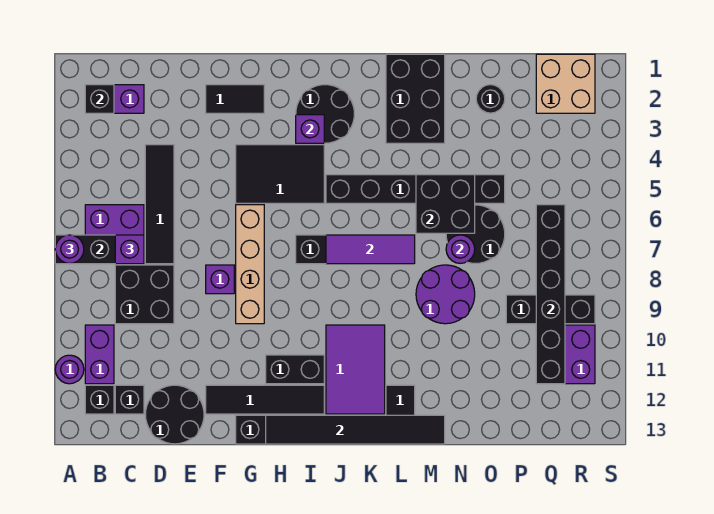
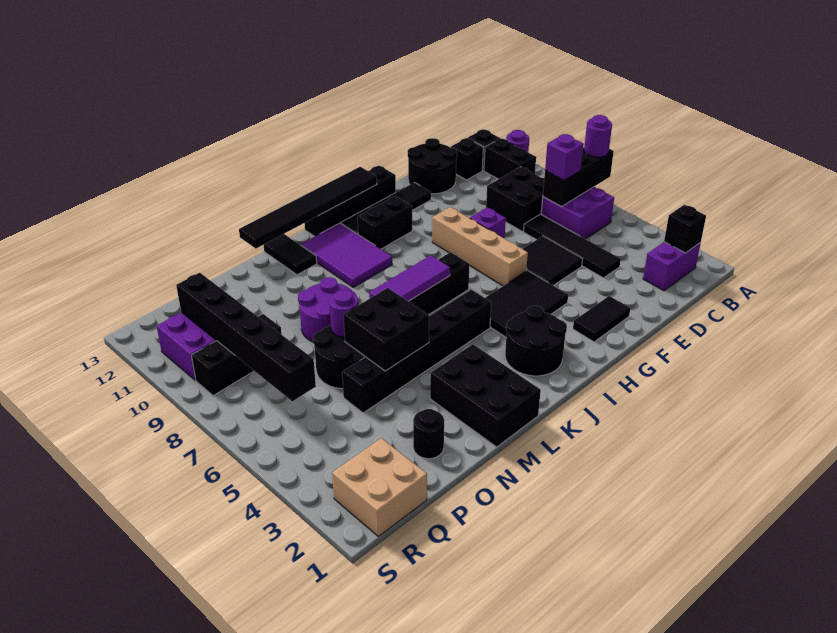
purple 1x2 brick [85,325,114,384] -> black 1x2 brick [484,139,536,179]
none -> black 2x2 tile [523,236,582,286]
purple 1x1 brick [296,115,324,143] -> none

